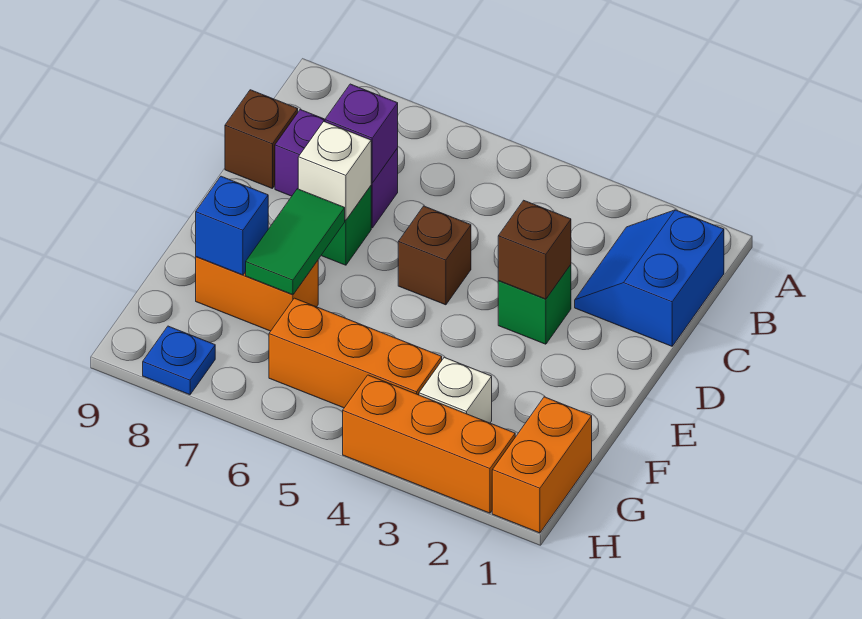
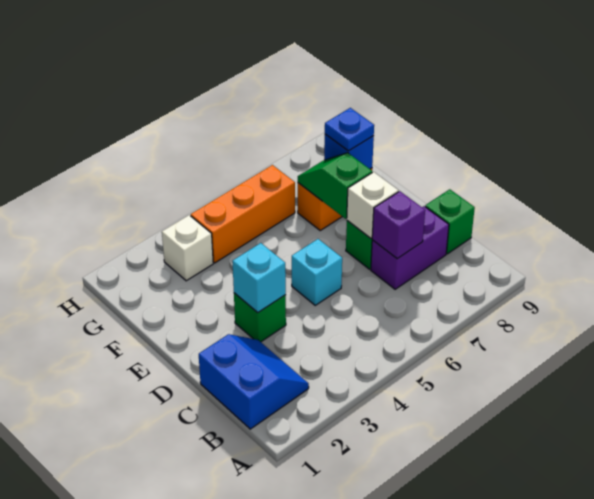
brown 1x1 brick [225,90,298,189] -> green 1x1 brick [425,189,475,254]
brown 1x1 brick [498,200,571,299] -> cyan 1x1 brick [233,243,286,312]
brown 1x1 brick [398,206,471,305] -> cyan 1x1 brick [292,239,342,305]
green 1x2 tile [246,189,345,295] -> green 1x2 slope [298,153,372,219]
orange 1x2 brick [492,397,592,533] -> none
orange 1x3 brick [343,375,515,513] -> none
blue 1x1 plate [143,326,215,395] -> blue 1x1 plate moved to [325,108,374,151]

